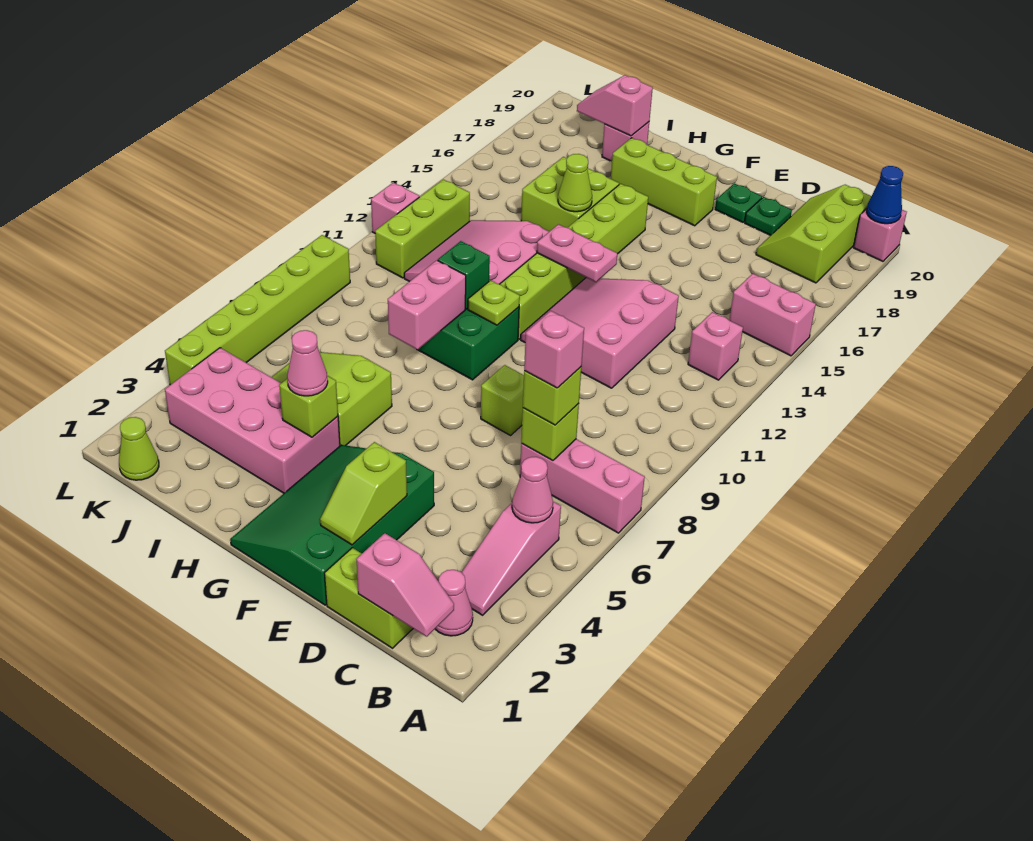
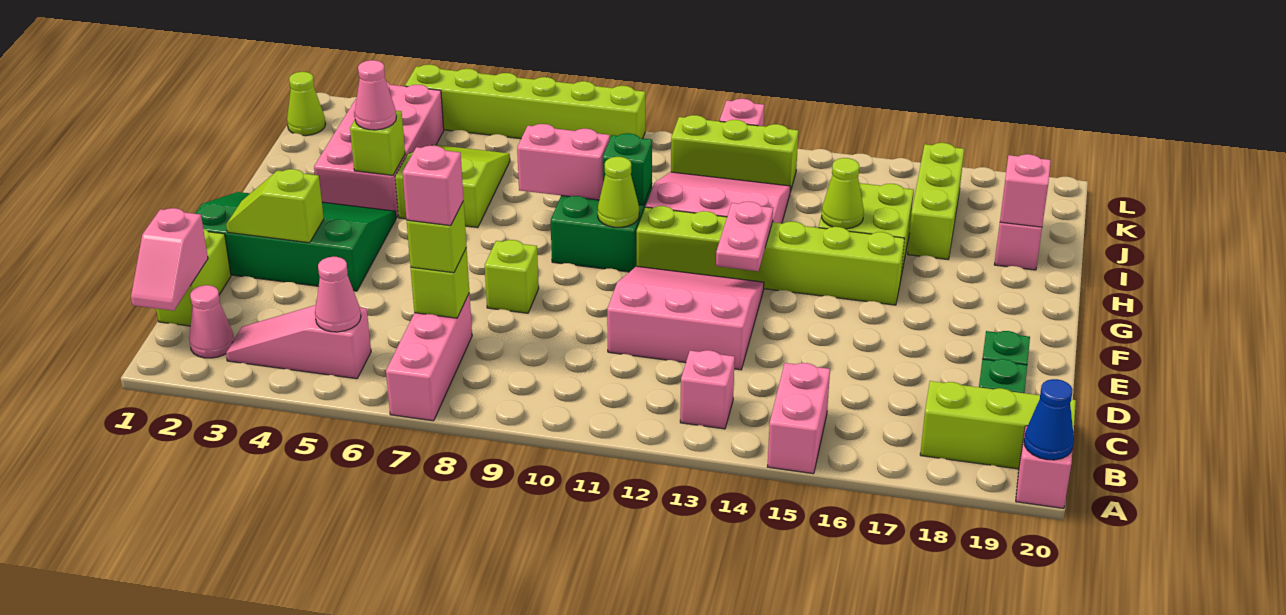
lime 1x3 brick [611,138,717,226] -> lime 1x3 brick moved to [908,143,964,259]
lime 1x1 plate [468,280,520,325] -> lime 1x1 cone [598,157,639,227]

